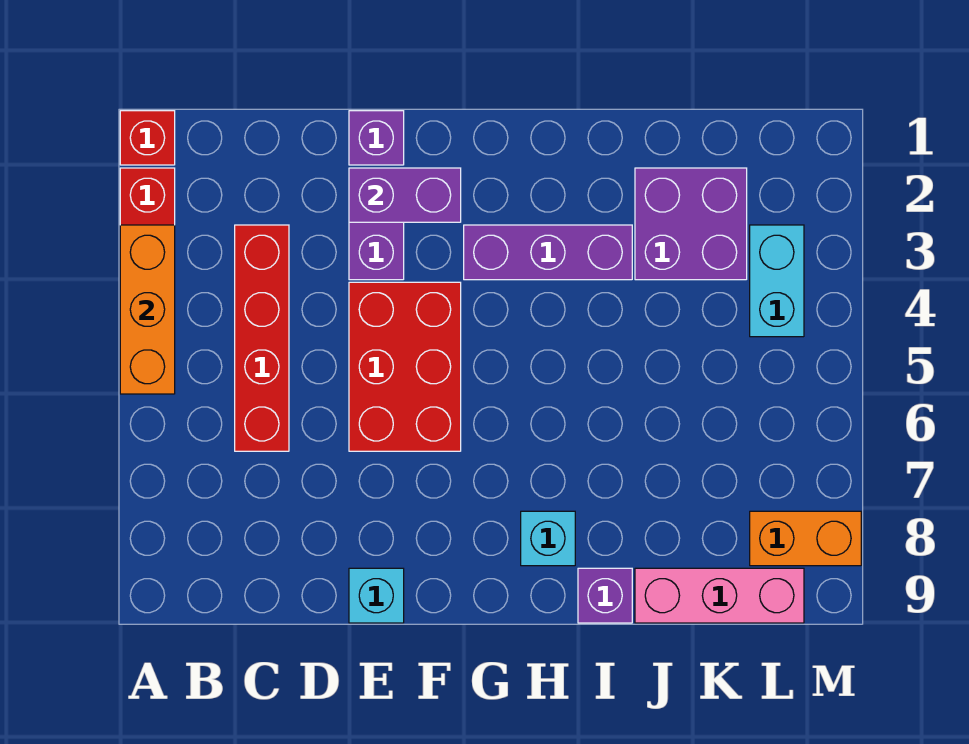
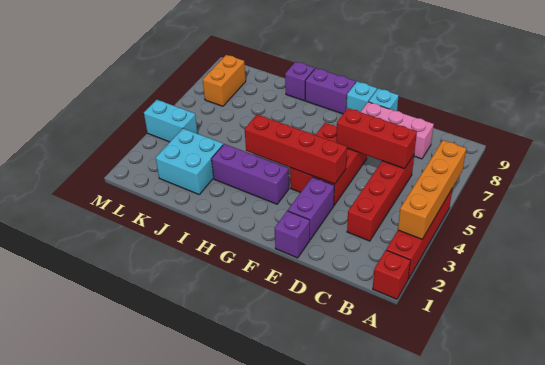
orange 1x3 brick [120,225,175,394] -> orange 1x4 brick [398,140,466,239]
none -> red 1x3 brick [336,108,417,169]
purple 1x2 brick [349,168,461,222] -> purple 1x2 brick moved to [305,68,356,114]
none -> red 1x4 brick [245,115,347,184]
cyan 1x1 brick [521,511,575,566] -> cyan 1x1 brick moved to [346,82,377,112]
purple 2x2 brick [635,168,747,280] -> cyan 2x2 brick [156,128,223,194]
pink 1x3 brick [635,568,804,623] -> pink 1x3 brick moved to [361,102,434,159]
cyan 1x2 brick [750,225,804,337] -> cyan 1x2 brick turned to [144,100,198,142]
orange 1x2 brick [750,511,861,566] -> orange 1x2 brick turned to [203,55,246,106]

